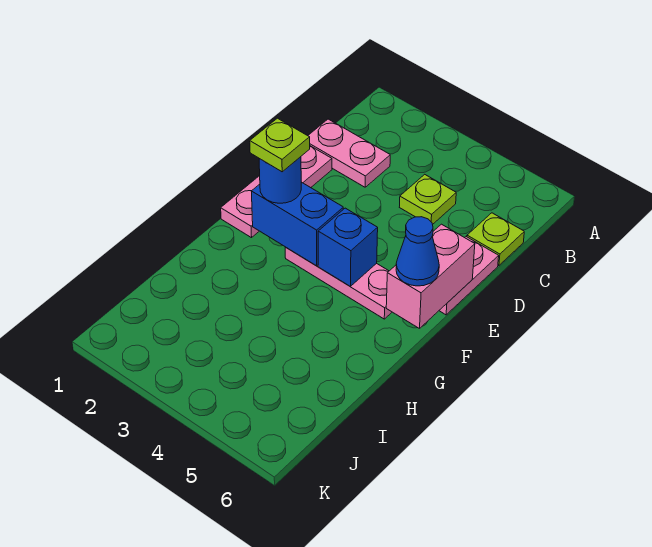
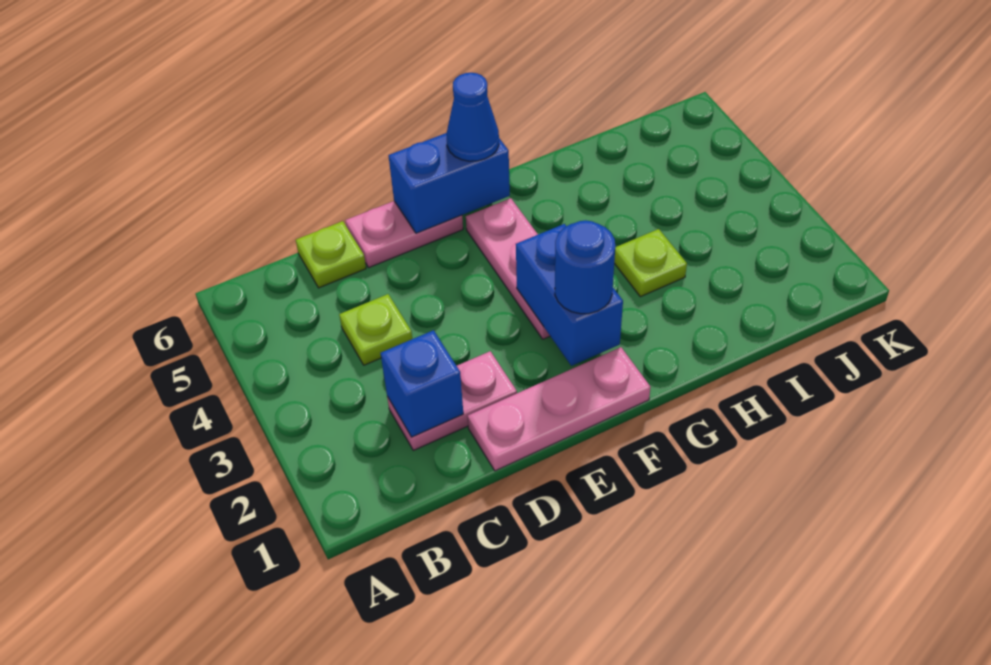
pink 1x2 plate [308,119,390,187] -> pink 1x2 plate turned to [387,351,517,450]
pink 1x2 brick [386,224,475,329] -> blue 1x2 brick [389,133,510,233]
lime 1x1 plate [250,118,310,172] -> lime 1x1 plate moved to [614,229,687,297]
blue 1x1 brick [318,208,378,286] -> blue 1x1 brick moved to [381,330,463,437]

